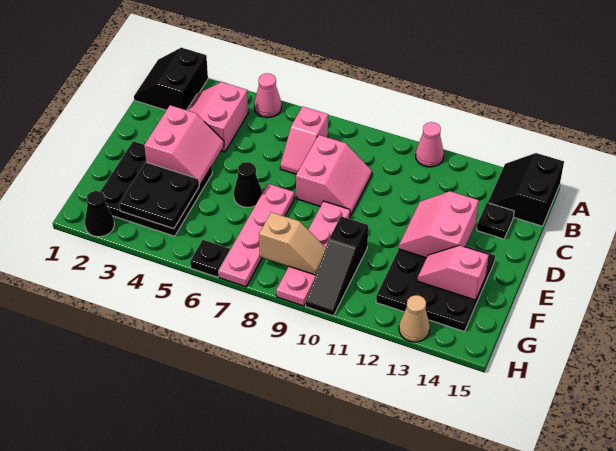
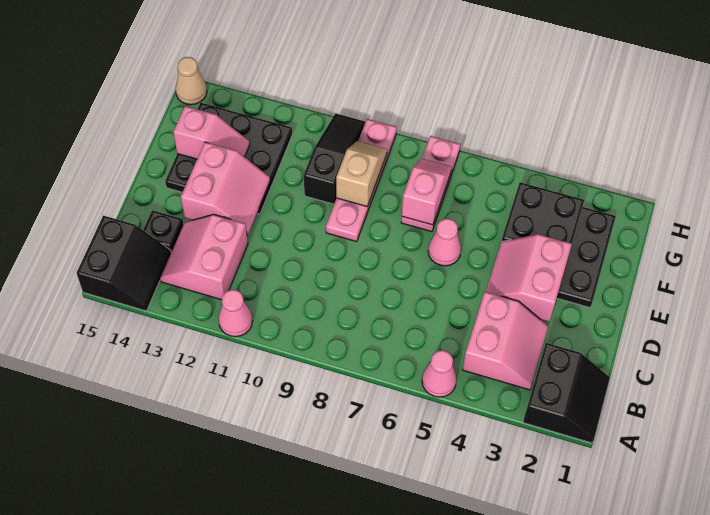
pink 1x2 slope [280,107,328,174] -> pink 1x2 slope moved to [402,159,452,225]
pink 2x2 slope [296,135,372,216] -> pink 2x2 slope moved to [160,215,248,300]
black 1x1 cone [234,162,262,207] -> pink 1x1 cone [428,219,461,266]
pink 1x4 plate [219,184,294,287] -> pink 1x3 plate [401,136,460,232]
tan 1x2 slope [259,212,326,275] -> tan 1x2 slope turned to [336,141,387,206]
black 1x1 cone [85,191,114,237] -> none
black 1x1 plate [190,240,230,277] -> none
tan 1x1 cone [399,295,430,342] -> tan 1x1 cone moved to [176,57,207,105]

